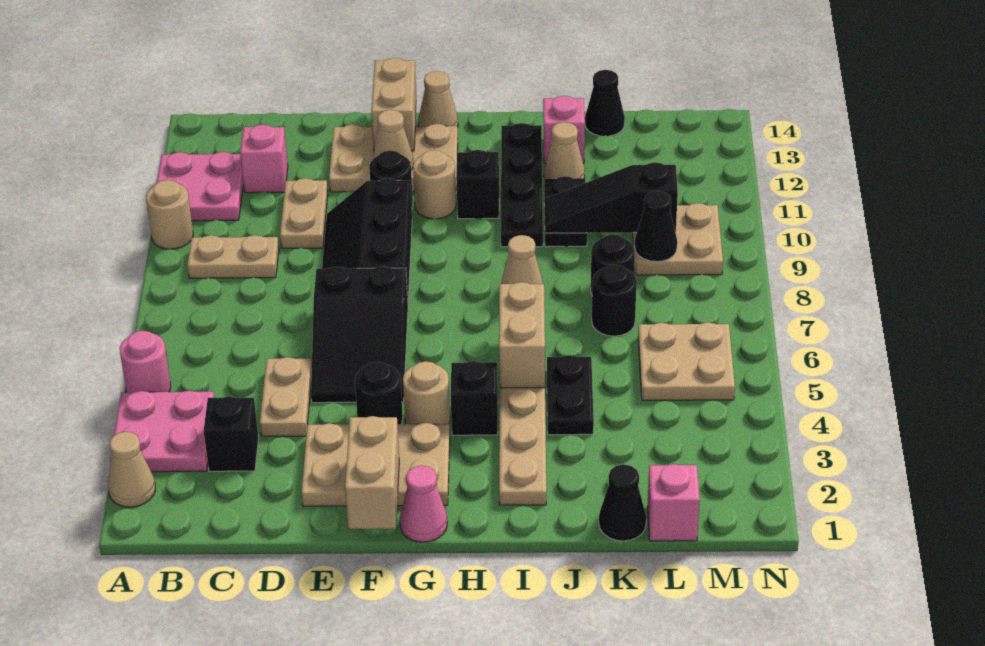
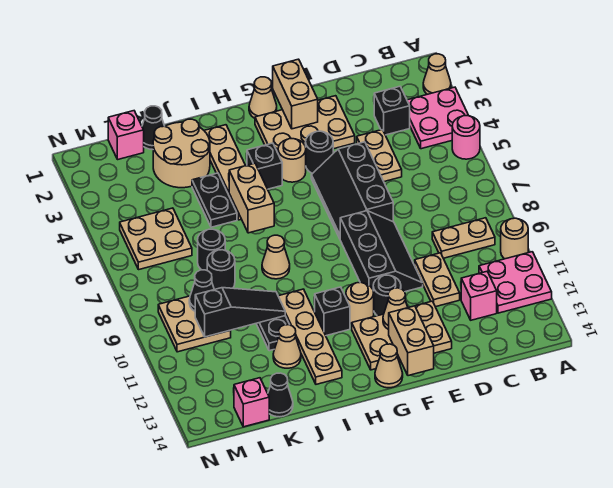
black 2x3 slope [311,266,408,403] -> black 2x3 slope turned to [311,142,393,239]
pink 1x1 cone [400,466,447,542] -> tan 1x1 cone [249,77,277,118]
black 1x4 plate [501,123,543,247] -> tan 1x4 plate [278,289,342,384]
none -> tan 2x2 round brick [153,119,210,188]
pink 1x1 brick [543,96,585,163] -> pink 1x1 brick moved to [234,378,269,427]

